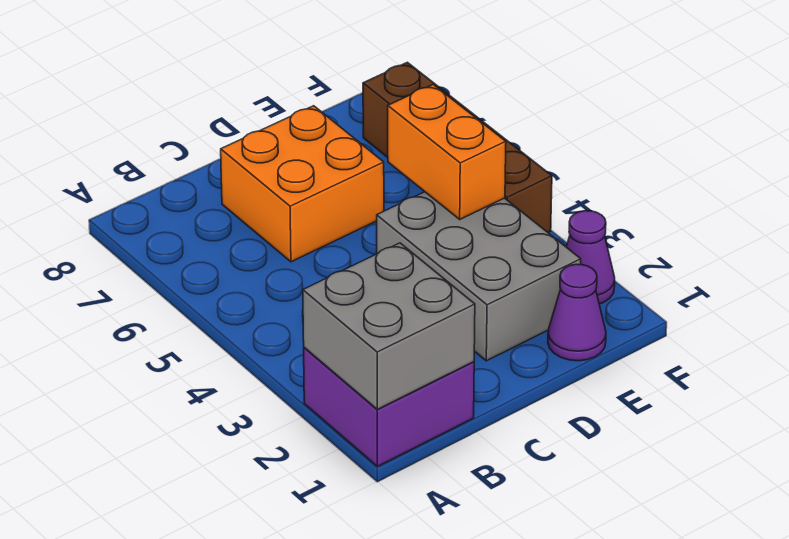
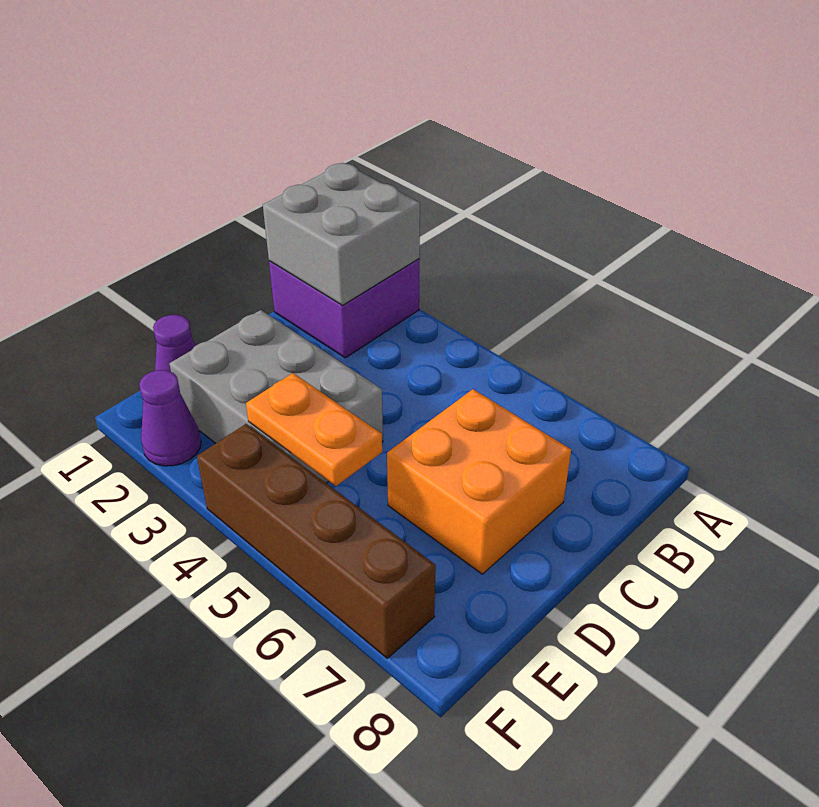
orange 1x2 brick [388,85,506,219] -> orange 1x2 plate [246,373,382,486]

